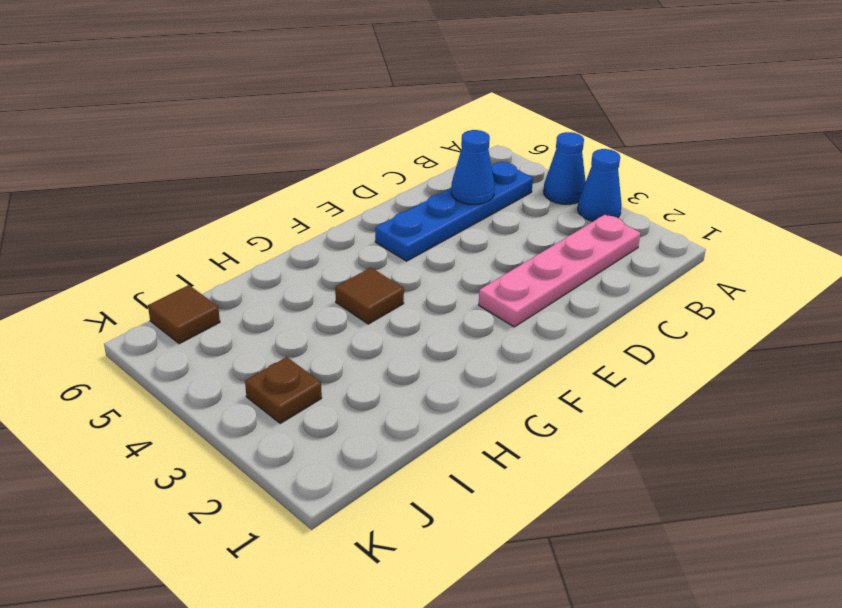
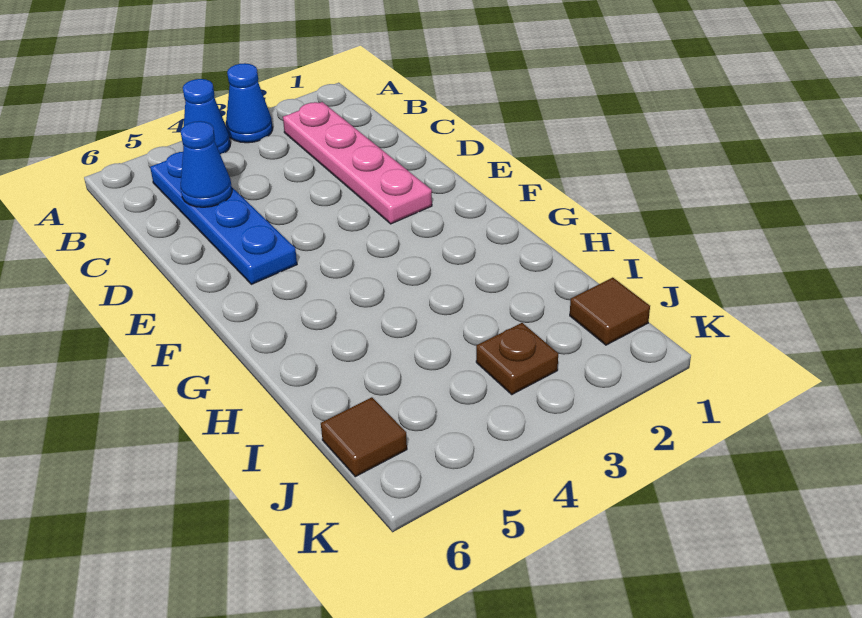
brown 1x1 tile [335,268,404,324] -> brown 1x1 tile moved to [570,278,650,345]

